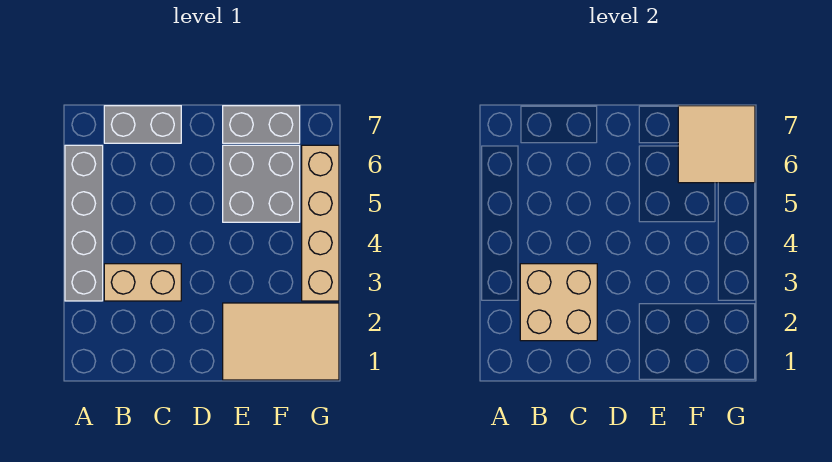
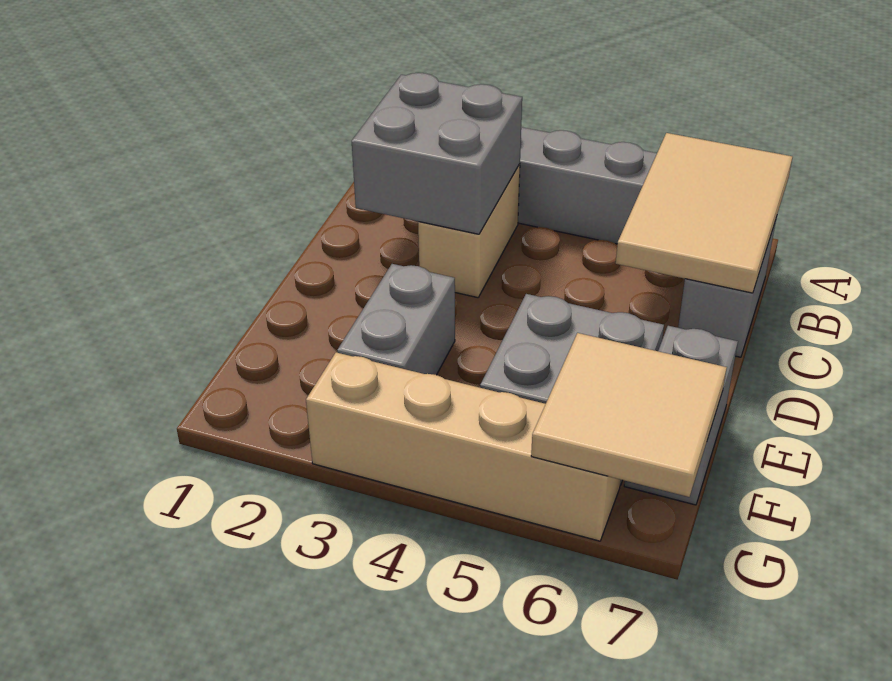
tan 2x2 brick [520,264,597,341] -> grey 2x2 brick [352,73,522,234]
tan 2x3 tile [223,303,339,380] -> tan 2x3 tile moved to [616,133,792,293]
none -> grey 1x2 brick [337,264,455,375]

